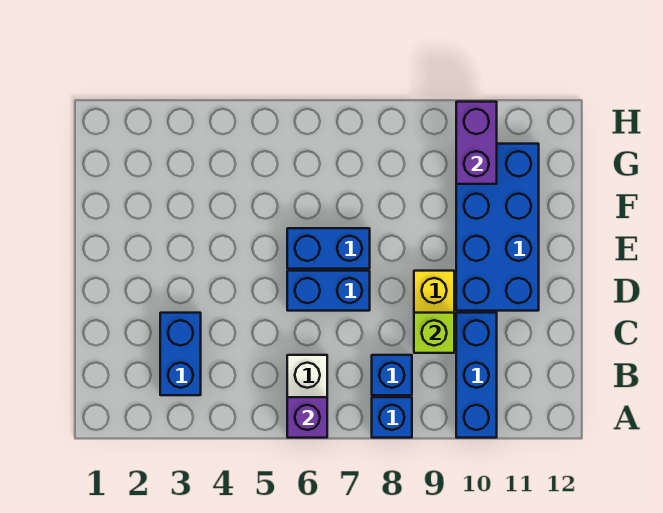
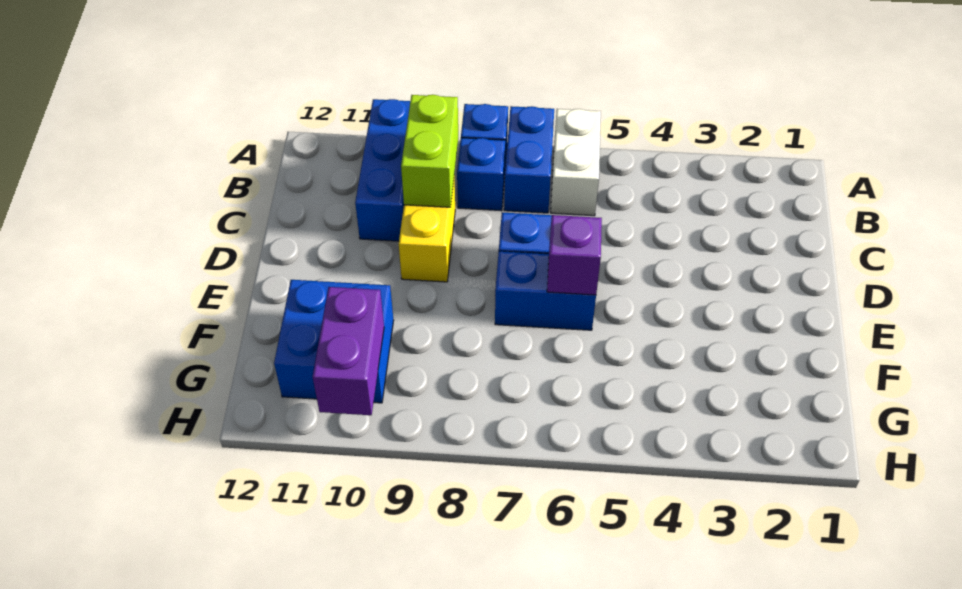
purple 1x1 brick [287,397,327,438] -> purple 1x1 brick moved to [547,215,602,295]
blue 1x2 brick [160,313,201,395] -> blue 1x2 brick moved to [504,106,554,213]
lime 1x1 brick [414,313,454,353] -> lime 1x2 brick [401,95,458,207]
blue 2x4 brick [456,144,539,311] -> blue 2x2 brick [274,280,394,403]

